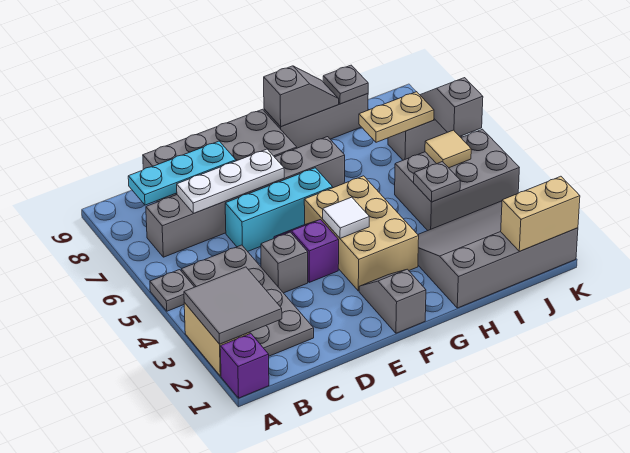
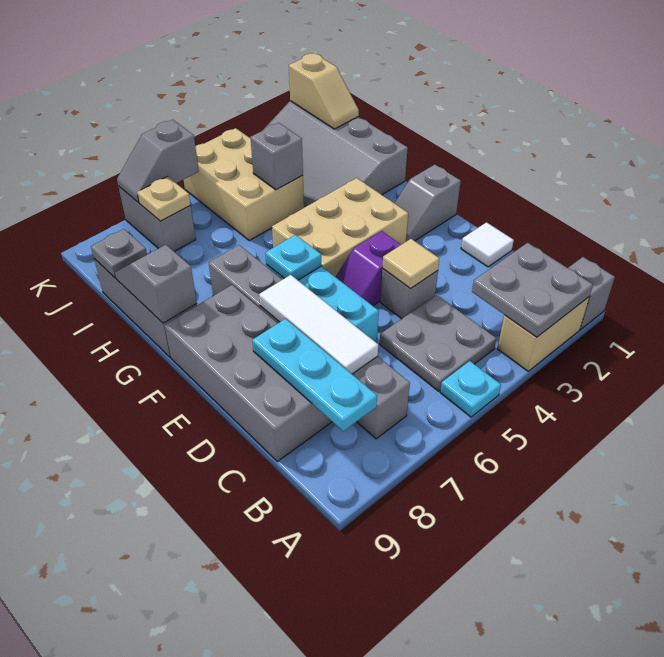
purple 1x1 brick [220,333,269,398] -> grey 1x1 brick [568,257,615,329]
grey 2x2 tile [184,267,282,344] -> grey 2x2 plate [472,243,593,337]
grey 1x1 plate [150,270,194,311] -> cyan 1x1 plate [440,361,501,417]
grey 2x4 plate [181,245,314,356] -> grey 2x2 plate [380,295,496,391]
white 1x3 plate [177,149,284,213] -> white 1x3 tile [259,275,378,374]
white 1x1 tile [323,197,369,238] -> white 1x1 tile moved to [461,222,514,267]
none -> cyan 1x1 plate [265,235,321,280]
grey 2x3 brick [395,129,519,230] -> tan 2x3 brick [184,128,304,240]
grey 1x1 plate [414,162,460,202] -> grey 1x1 brick [250,123,303,190]
tan 1x2 plate [359,92,434,142] -> tan 1x1 plate [137,177,191,221]
tan 1x2 brick [501,176,580,251] -> tan 1x2 slope [289,53,359,129]
tan 1x1 tile [425,130,471,168] -> tan 1x1 tile moved to [382,239,439,288]

